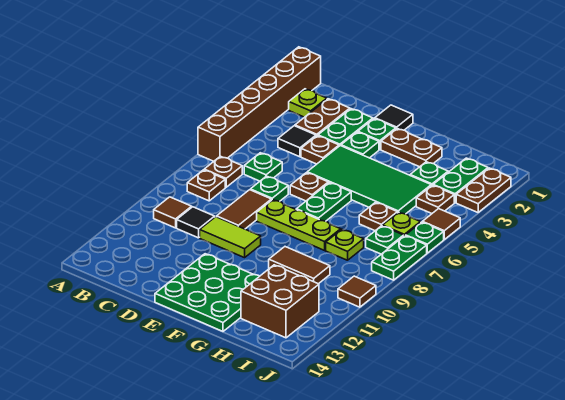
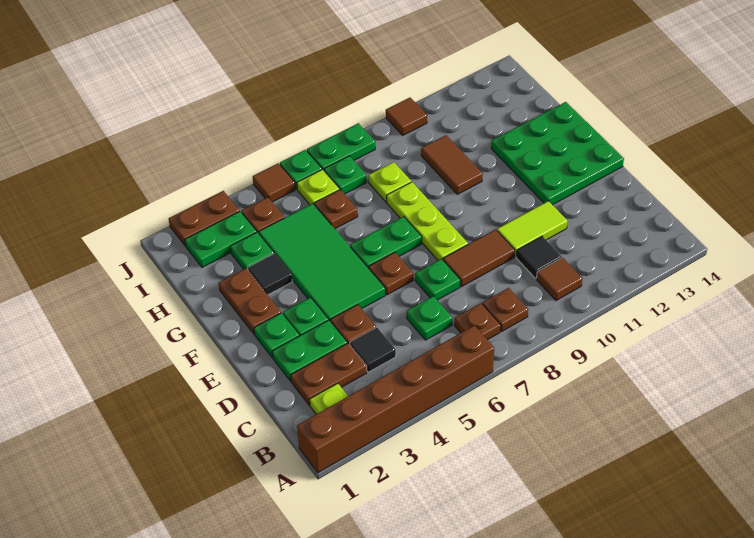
lime 1x2 tile [200,217,261,258] -> lime 1x2 tile turned to [497,201,568,257]
black 1x1 tile [375,105,413,130] -> black 1x1 tile moved to [248,253,292,295]
brown 2x2 brick [241,265,319,338] -> none

